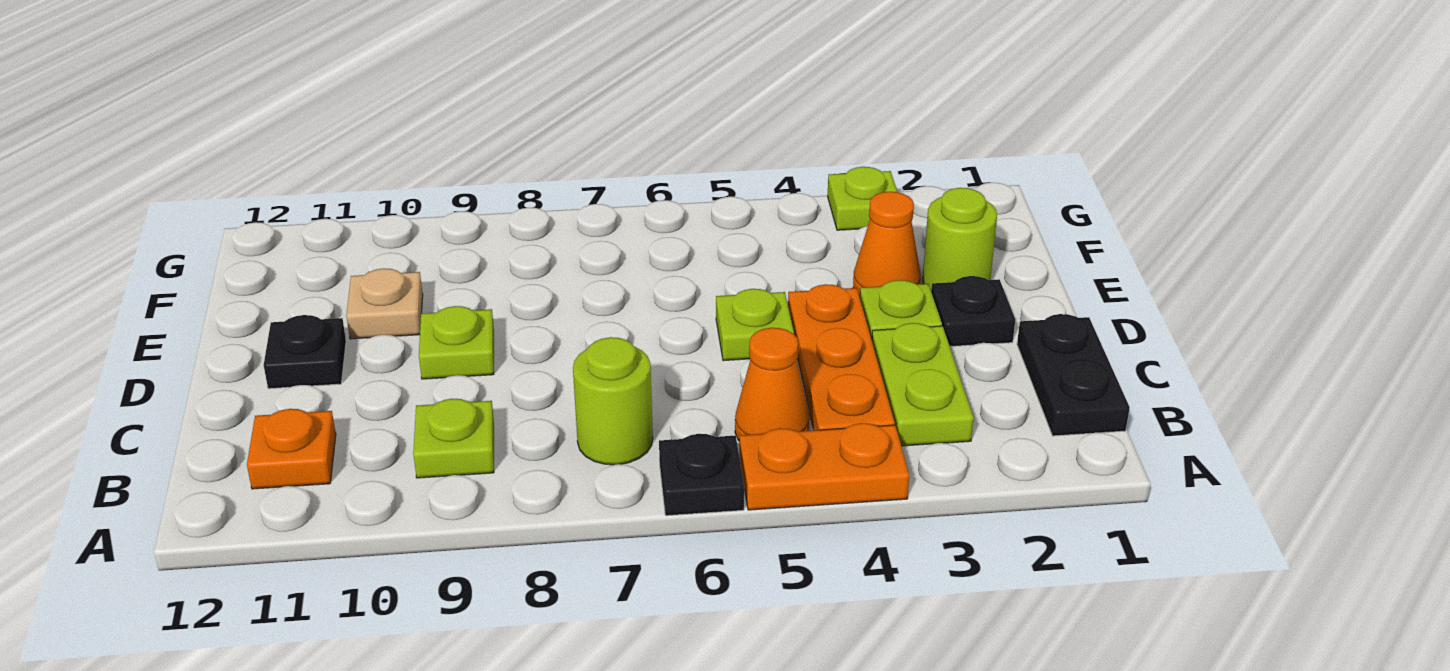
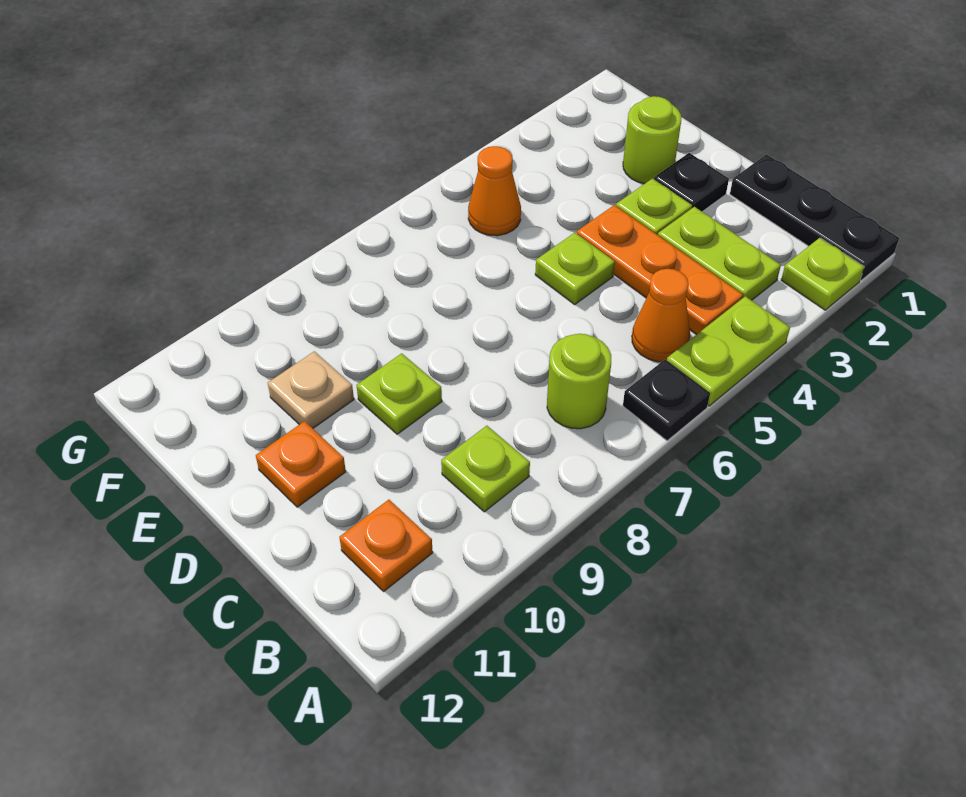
orange 1x2 plate [739,423,909,510] -> lime 1x2 plate [667,296,790,406]
black 1x2 plate [1017,314,1130,436] -> black 1x3 plate [730,154,899,280]
black 1x1 plate [264,315,346,389] -> orange 1x1 plate [256,421,346,507]
orange 1x1 cone [853,192,921,297] -> orange 1x1 cone moved to [468,146,521,236]
lime 1x1 plate [828,167,898,230] -> lime 1x1 plate moved to [781,238,864,310]

